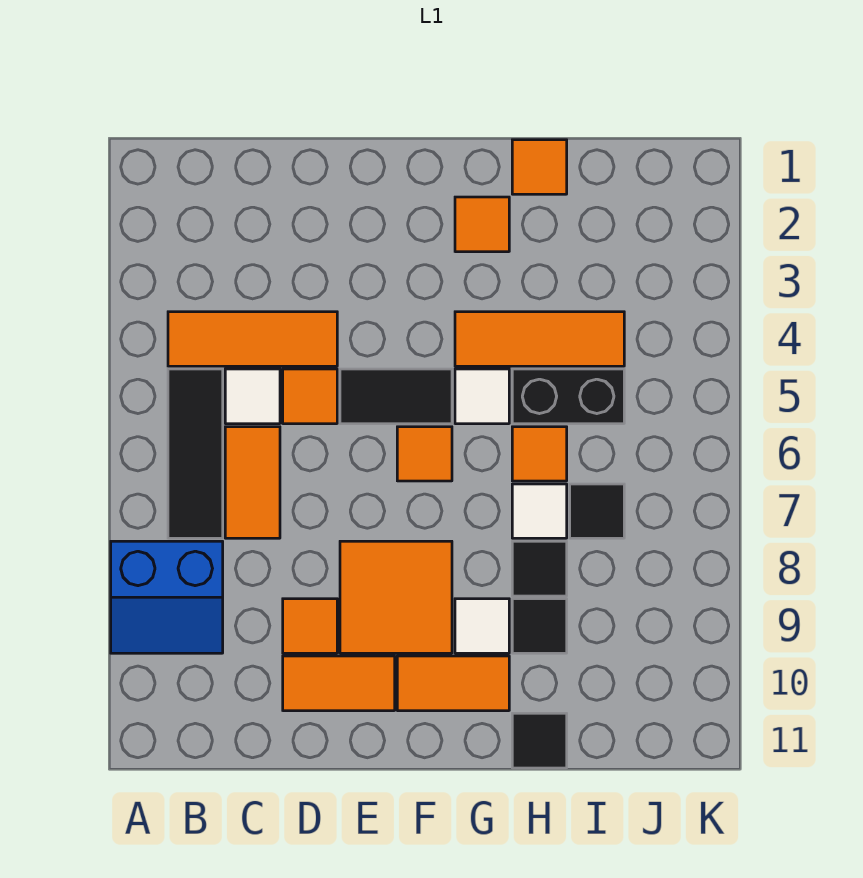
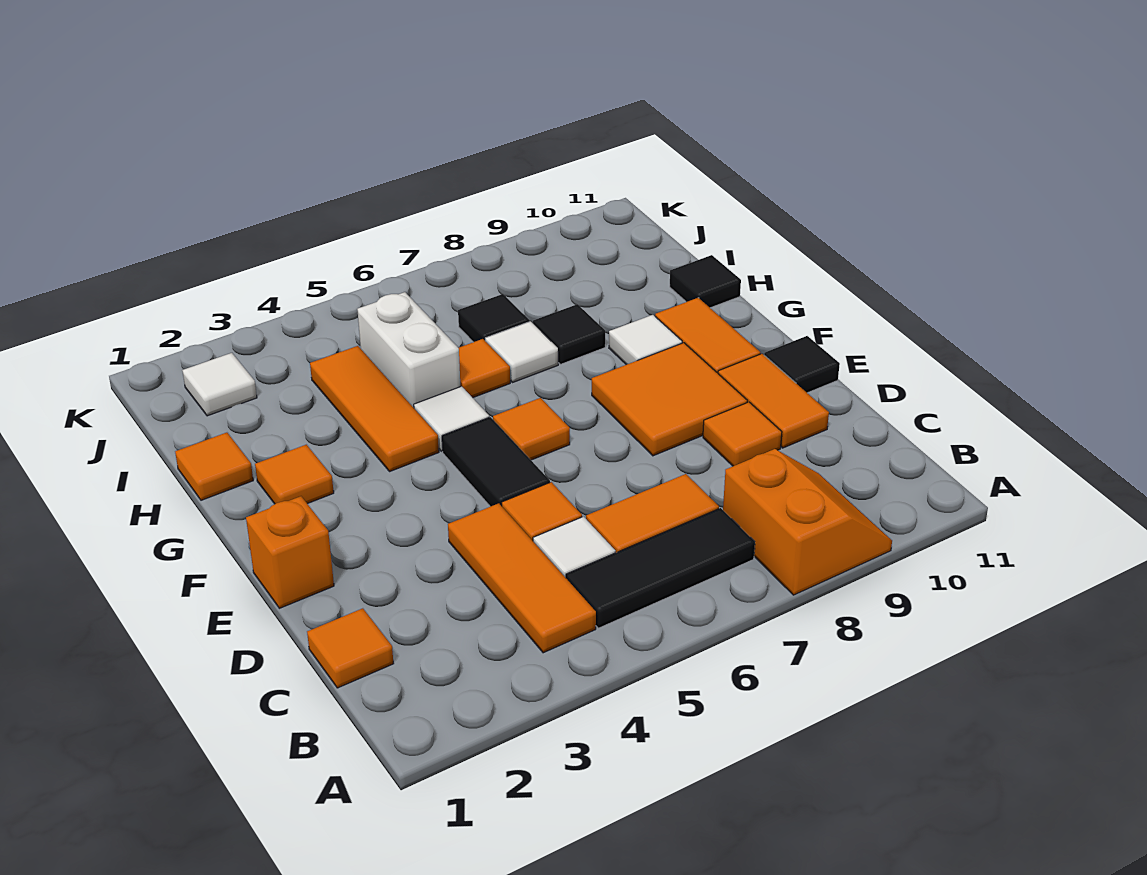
blue 2x2 slope [111,541,223,653] -> orange 2x2 slope [723,449,892,595]
none -> orange 1x1 tile [307,608,394,688]
none -> orange 1x1 brick [246,496,334,608]
black 1x2 brick [512,369,624,424] -> white 1x2 brick [357,292,461,408]
black 1x1 tile [512,599,567,653] -> black 1x1 tile moved to [764,336,840,393]
none -> white 1x1 tile [182,353,257,416]

